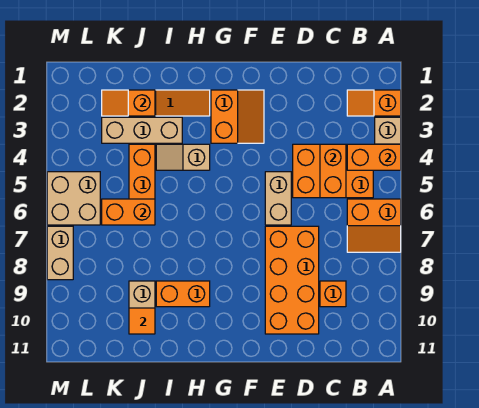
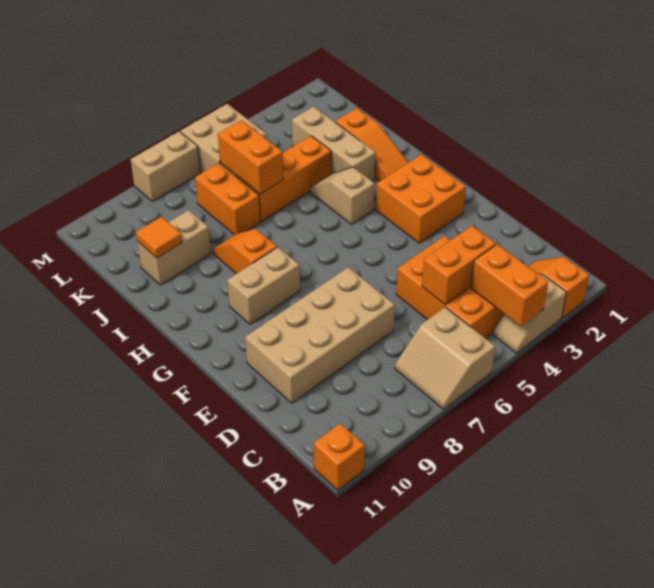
orange 2x2 slope [347,199,401,252] -> tan 2x2 slope [395,307,495,409]
orange 1x1 brick [320,281,346,307] -> orange 1x1 brick moved to [314,423,365,490]
orange 2x4 brick [265,226,319,334] -> tan 2x4 brick [245,267,395,403]
tan 1x2 brick [265,172,291,225] -> tan 1x2 brick moved to [227,247,300,324]
orange 2x2 slope [211,90,264,143] -> orange 2x2 brick [376,154,466,243]
orange 1x2 brick [156,281,210,307] -> orange 1x2 brick moved to [195,163,260,235]
orange 1x2 slope [102,90,155,116] -> orange 1x2 slope moved to [213,229,277,274]

